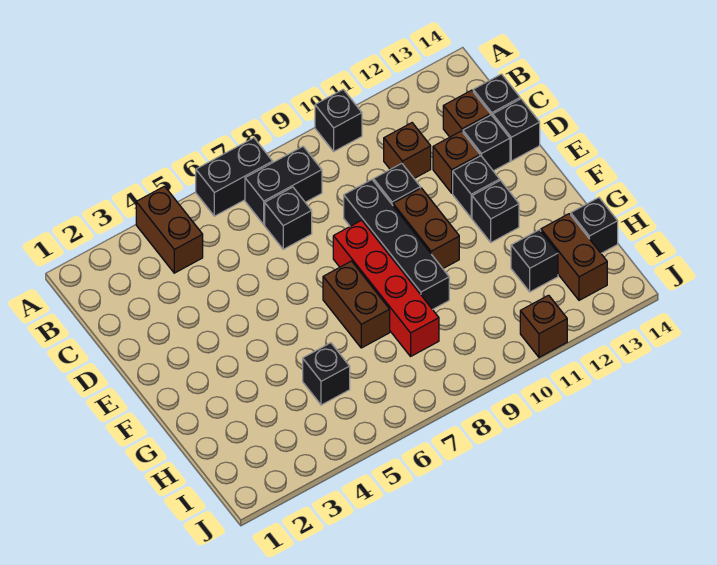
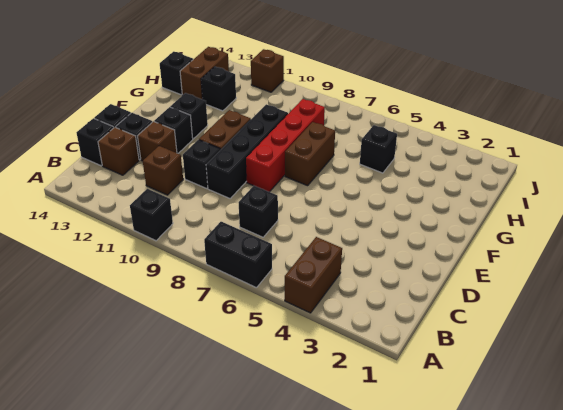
black 1x2 brick [245,147,322,225] -> none

